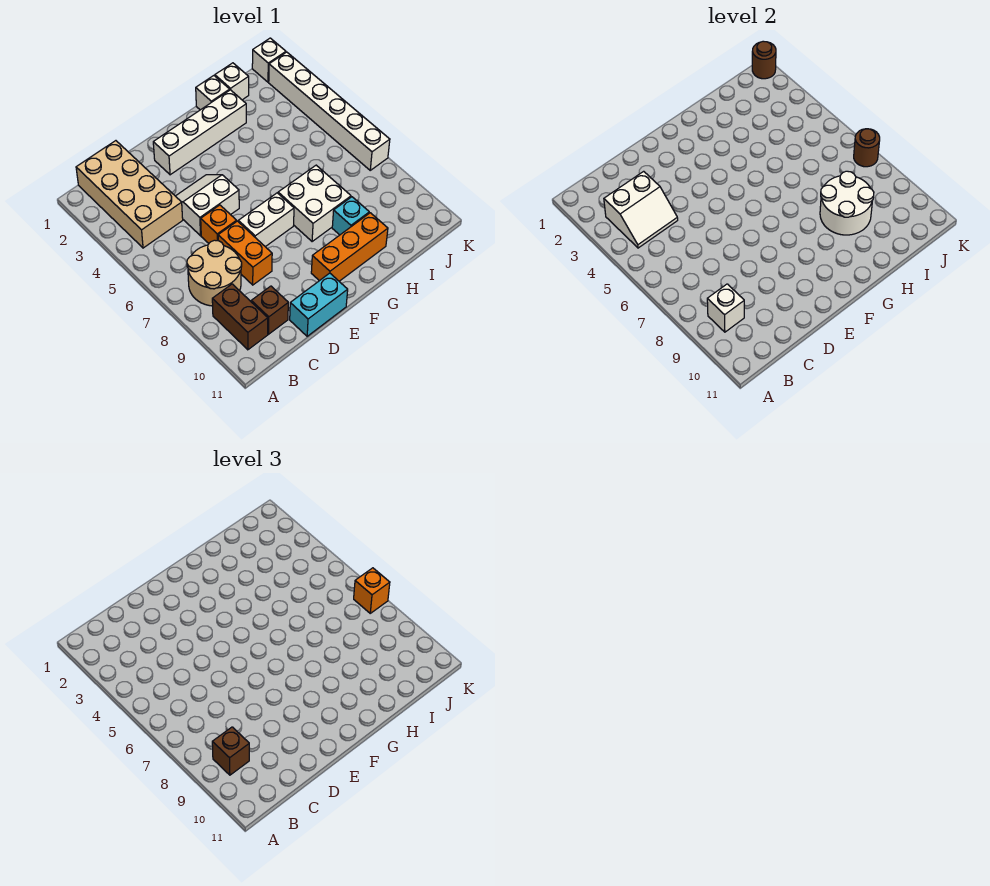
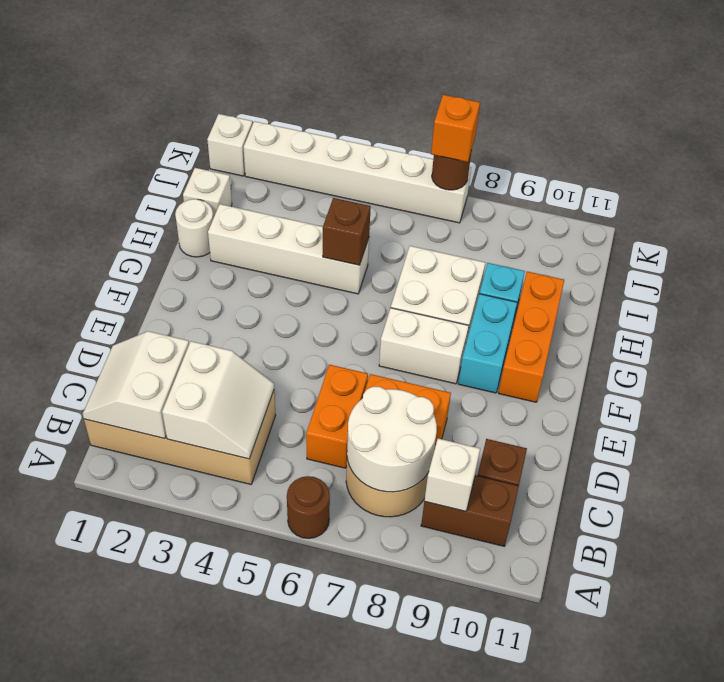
brown 1x1 brick [212,727,249,775] -> brown 1x1 brick moved to [323,198,371,265]
white 2x2 slope [176,175,239,236] -> white 2x2 slope moved to [83,331,189,439]
orange 1x1 brick [201,205,237,243] -> orange 1x2 brick [306,365,368,468]
cyan 1x2 brick [290,273,348,336] -> cyan 1x2 brick moved to [458,294,517,393]
white 1x4 brick [153,90,246,175] -> white 1x4 brick turned to [208,204,369,294]
white 1x2 brick [238,193,294,247] -> white 1x2 brick turned to [379,308,469,384]
white 1x1 brick [196,76,230,110] -> white 1x1 round brick [175,199,213,257]
white 2x2 round brick [820,171,874,235] -> white 2x2 round brick moved to [347,387,437,492]
brown 1x1 round brick [752,41,776,79] -> brown 1x1 round brick moved to [287,476,330,539]

